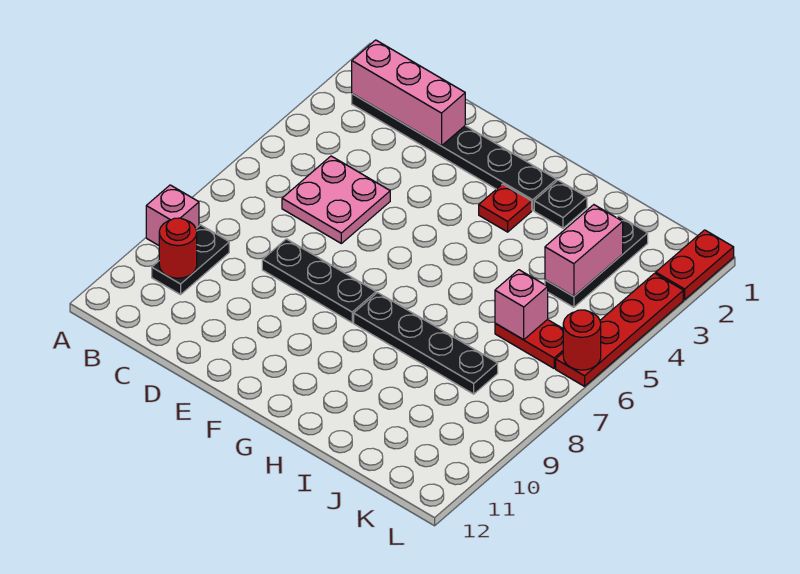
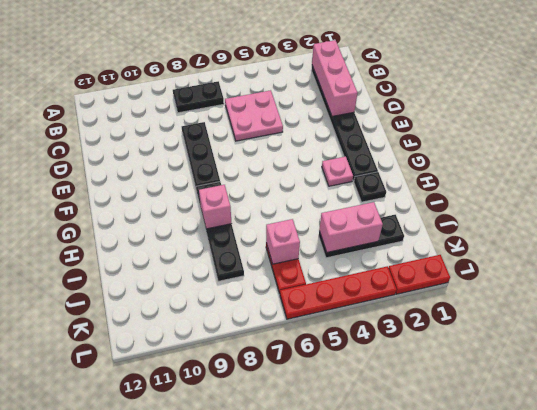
pink 1x1 brick [146,185,199,245] -> pink 1x1 brick moved to [199,185,232,229]
black 1x2 plate [152,225,229,295] -> black 1x2 plate moved to [173,81,224,113]
red 1x1 round brick [159,218,197,278] -> none
red 1x1 plate [479,184,532,232] -> pink 1x1 plate [322,157,353,186]
red 1x1 round brick [563,310,601,370] -> none

